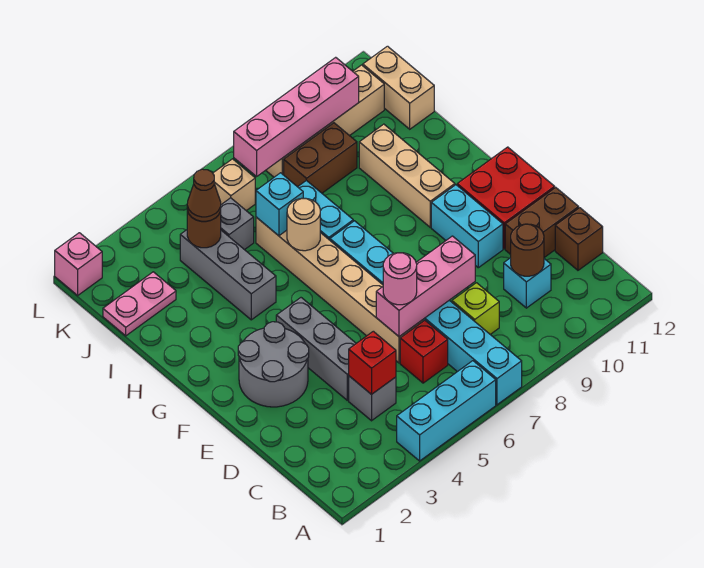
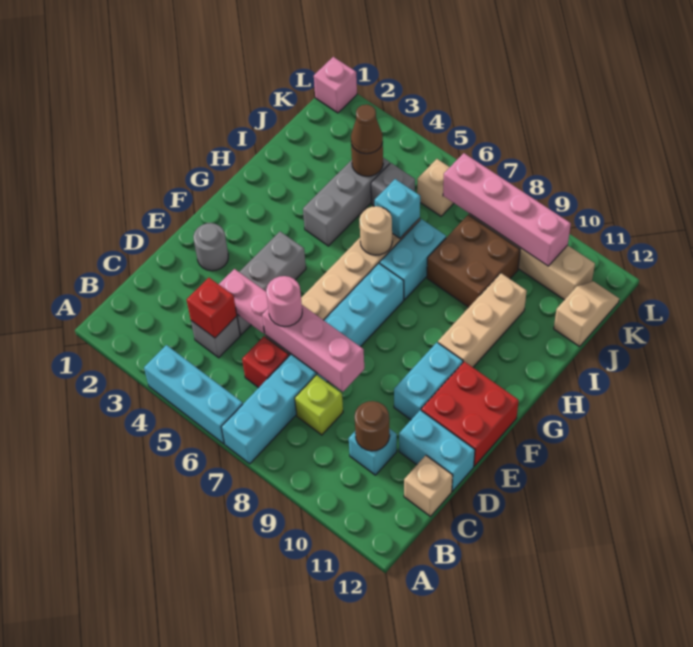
brown 1x1 brick [555,208,603,270] -> tan 1x1 brick [404,455,453,516]
brown 1x2 brick [505,187,579,257] -> cyan 1x2 brick [399,410,475,491]
grey 2x2 round brick [238,322,309,407] -> grey 1x1 round brick [193,223,228,271]
pink 1x2 plate [103,272,176,336] -> pink 1x2 plate moved to [219,269,268,333]
brown 1x2 brick [284,123,357,193] -> brown 2x2 brick [427,215,520,307]
tan 1x2 brick [363,46,434,129] -> tan 1x2 slope [554,281,619,346]

